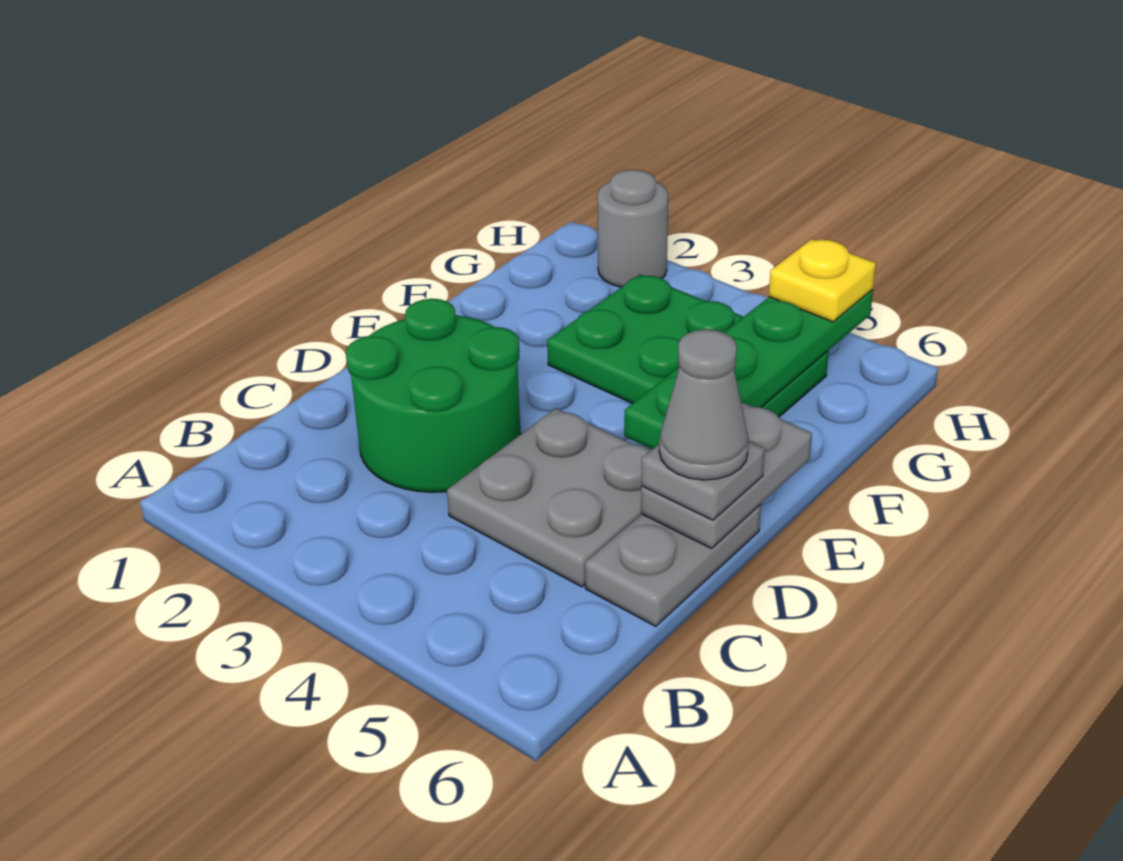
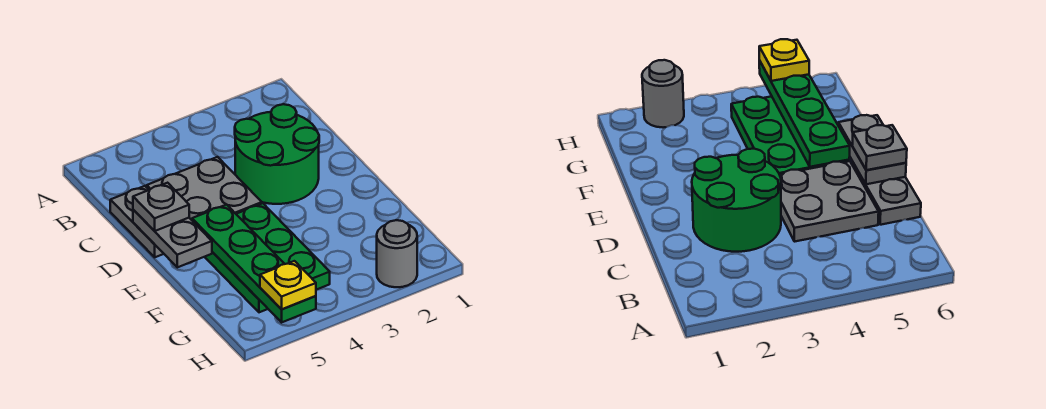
grey 1x1 cone [659,329,748,480] -> none
green 2x3 plate [547,275,829,417] -> green 2x3 plate turned to [205,203,330,312]

